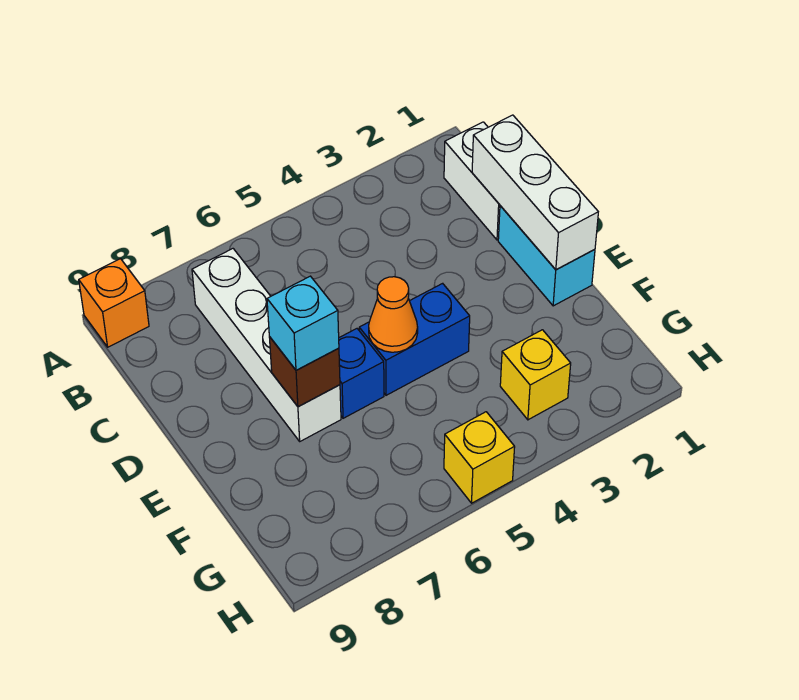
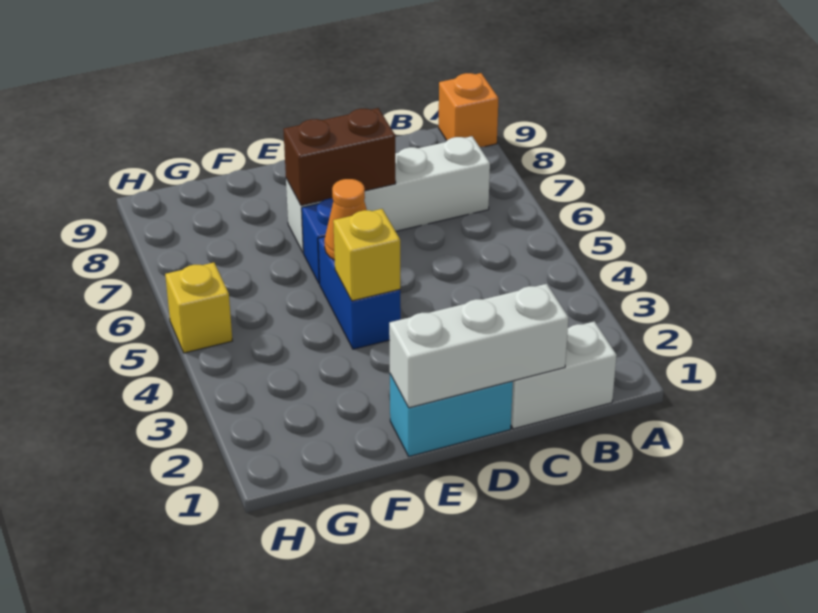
brown 1x1 brick [269,337,340,407] -> brown 1x2 brick [283,108,396,205]
cyan 1x1 brick [267,276,339,370] -> none
yellow 1x1 brick [500,330,571,420] -> yellow 1x1 brick moved to [333,209,400,301]

